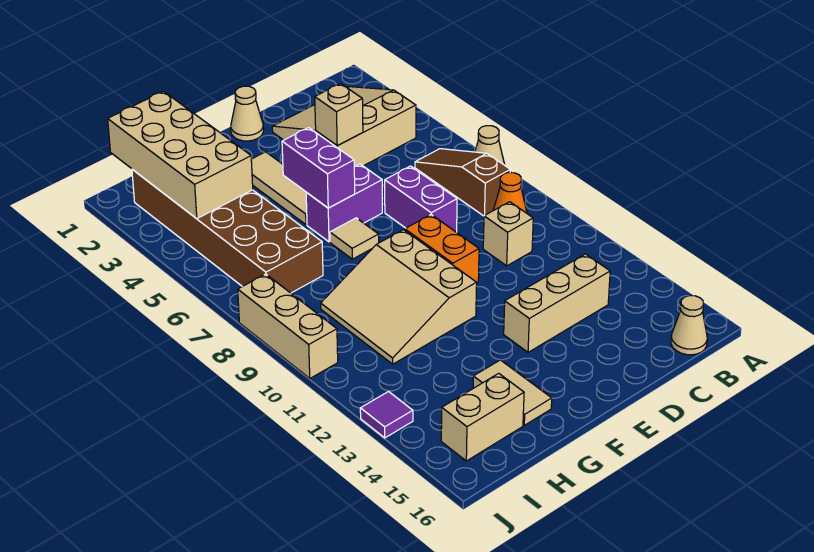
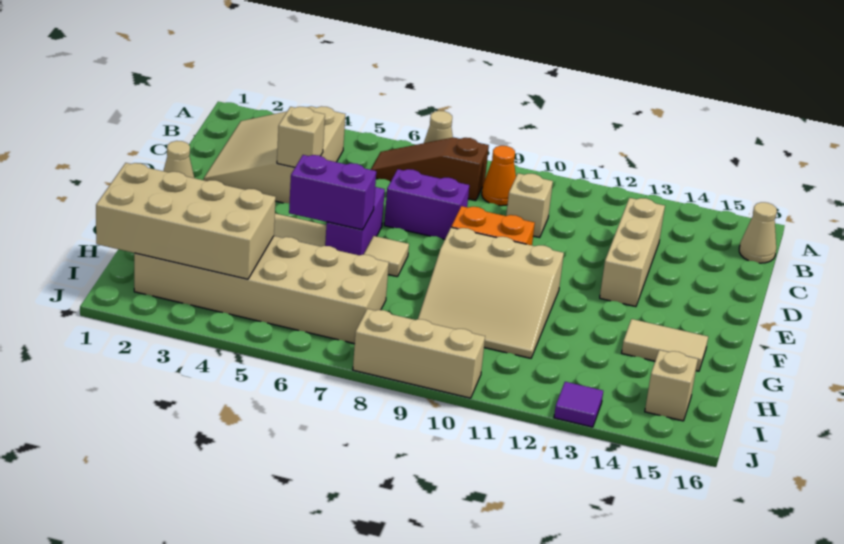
brown 2x6 brick [132,169,323,293] -> tan 2x6 brick [134,236,389,344]
tan 1x2 brick [441,373,524,461] -> tan 1x1 brick [645,350,698,421]

